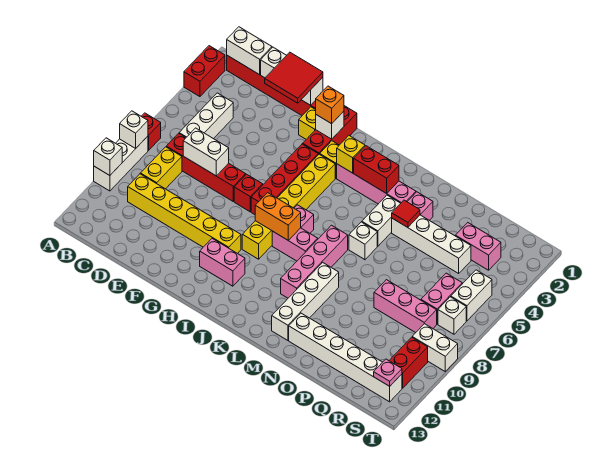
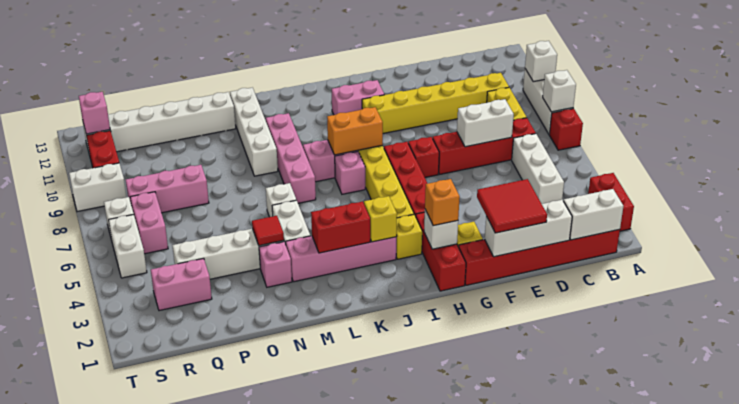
pink 1x1 plate [374,359,402,386] -> pink 1x1 brick [79,92,110,134]

